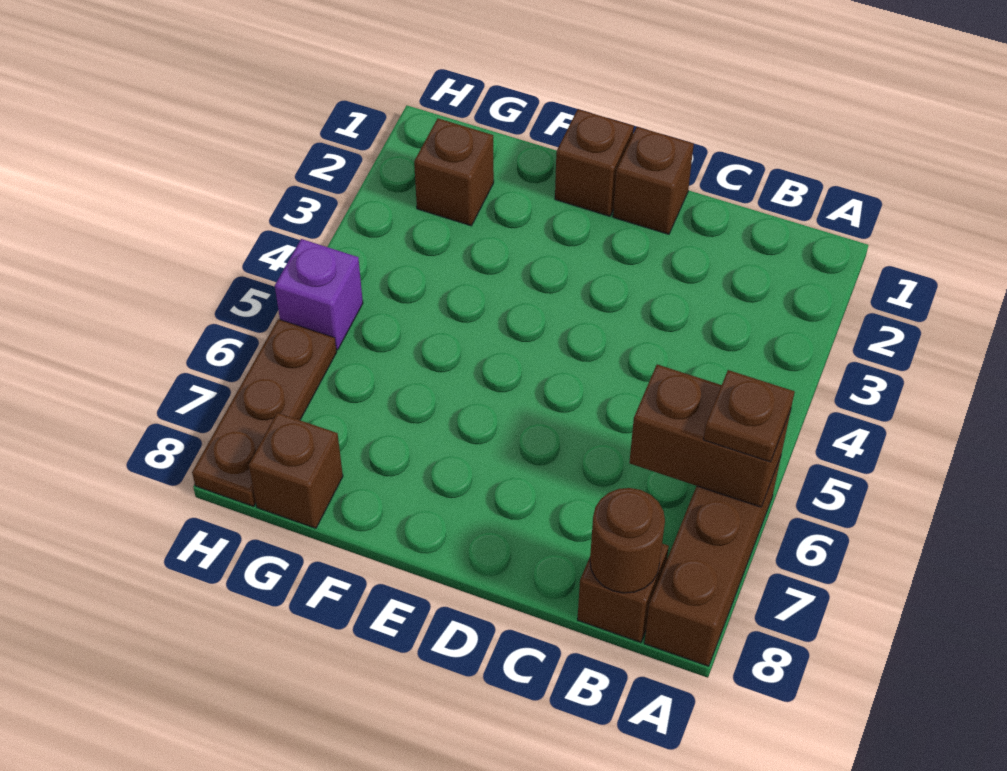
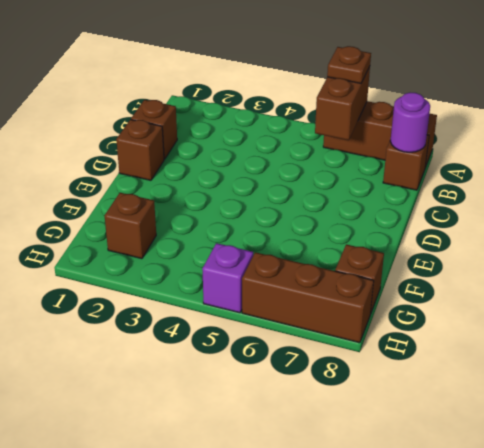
brown 1x1 round brick [590,488,665,593] -> purple 1x1 round brick [390,93,430,152]
brown 1x1 brick [555,109,634,216] -> brown 1x1 brick moved to [131,100,177,159]
brown 1x3 plate [192,319,337,506] -> brown 1x3 brick [242,252,374,343]

